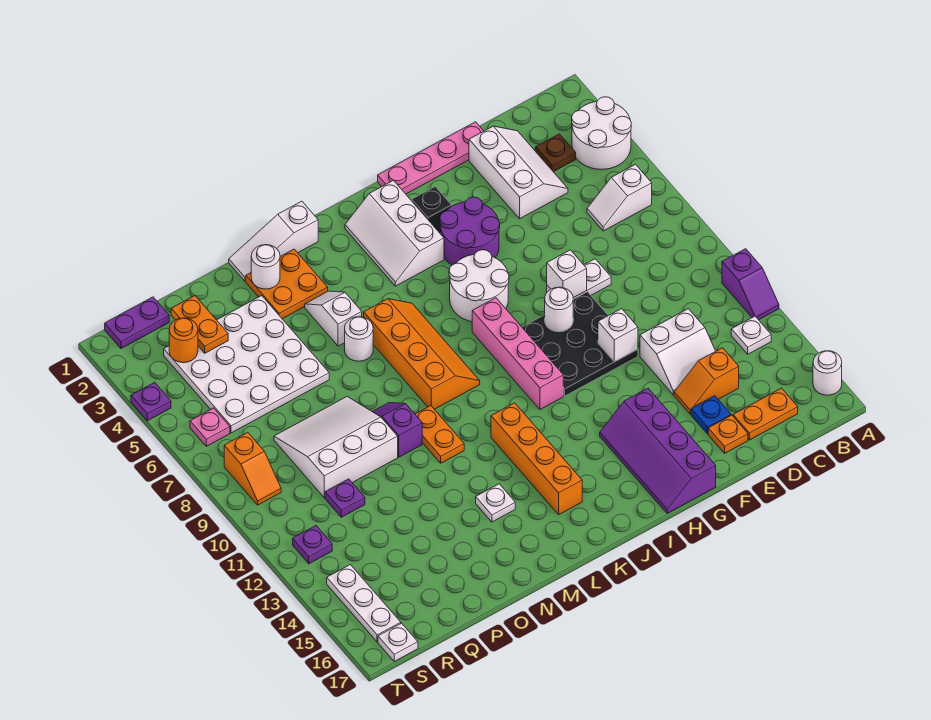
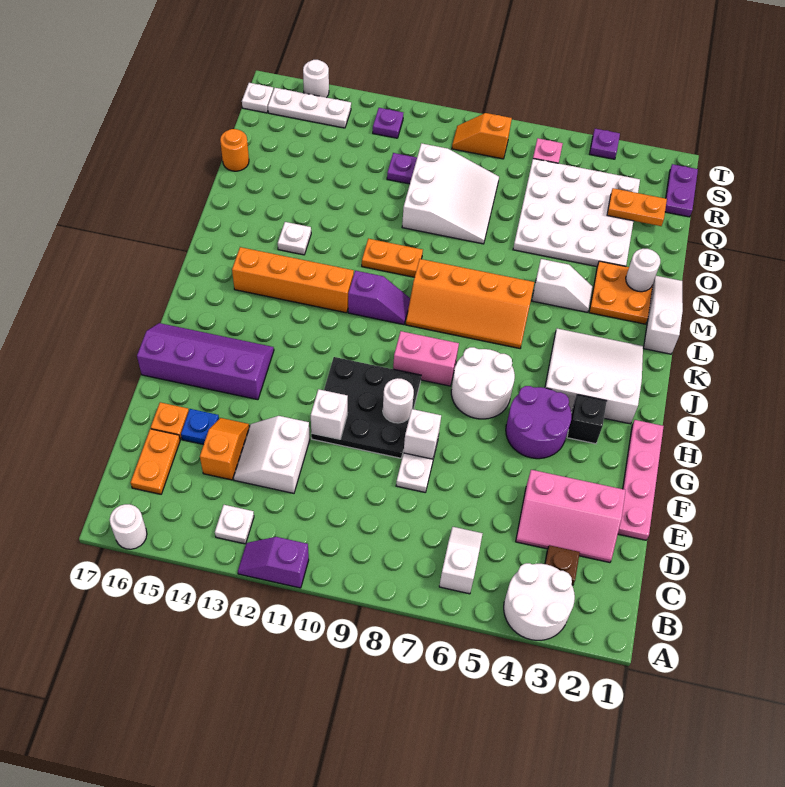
white 2x3 slope [469,126,568,219] -> pink 2x3 slope [516,470,626,562]
white 2x3 slope [345,180,444,286] -> white 3x3 slope [545,329,643,424]
pink 1x4 brick [472,298,563,409] -> pink 1x2 brick [393,331,459,386]
white 1x1 round brick [345,317,373,361] -> white 1x1 round brick moved to [303,60,329,98]
purple 1x2 slope [372,402,422,457] -> purple 1x2 slope moved to [348,271,410,325]
orange 1x1 round brick [169,318,198,363] -> orange 1x1 round brick moved to [220,129,249,171]

